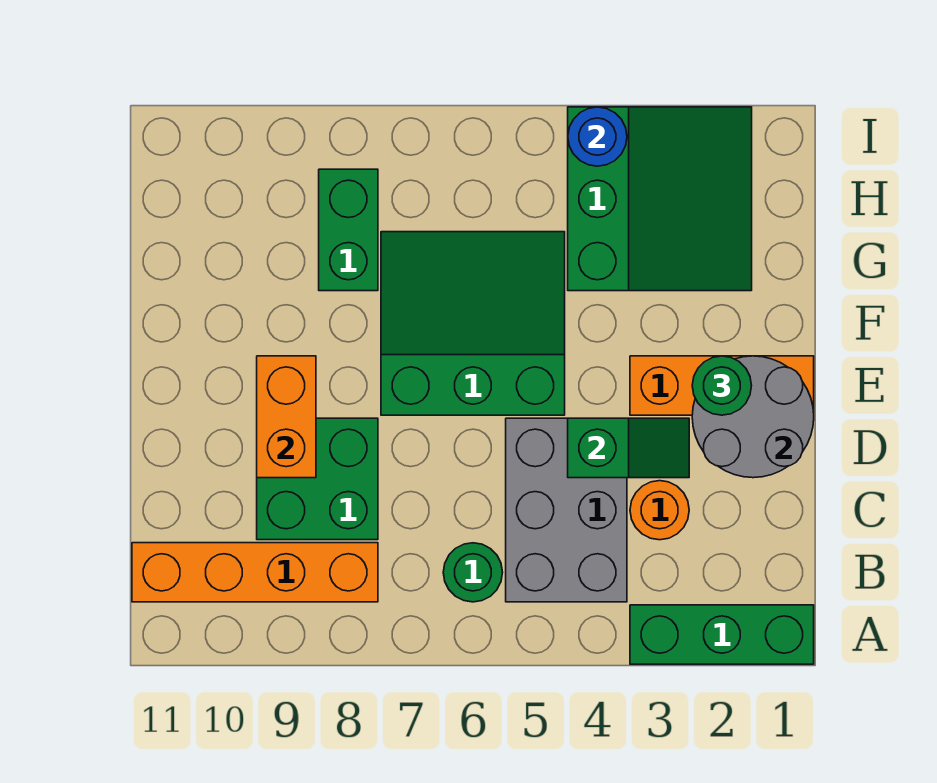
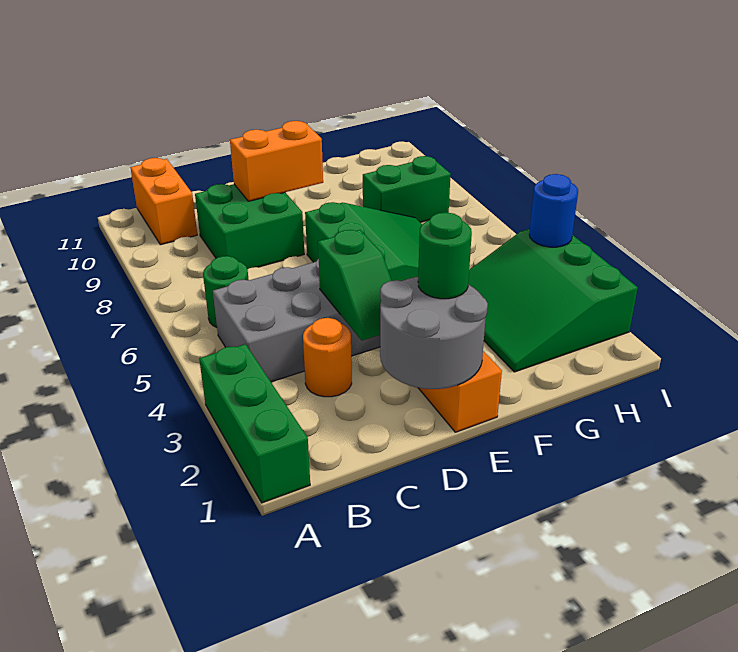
orange 1x4 brick [132,543,378,602] -> orange 1x2 brick [130,158,197,245]
green 3x3 slope [568,107,752,291] -> green 3x3 slope turned to [468,229,638,372]

